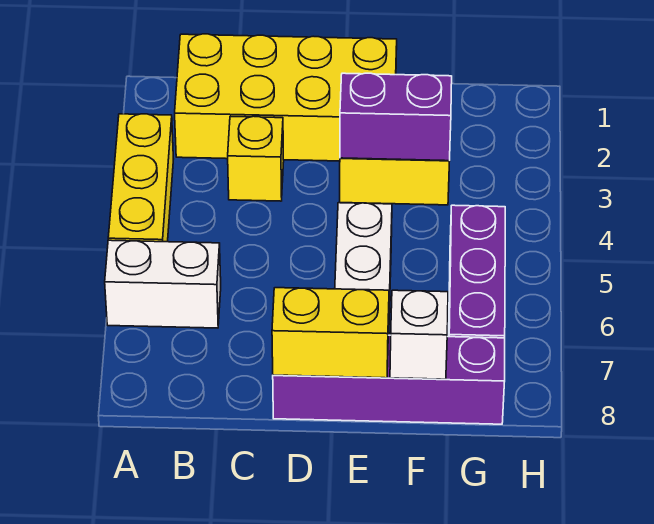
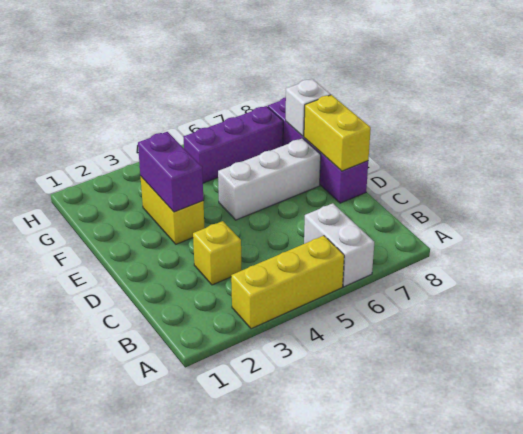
yellow 2x4 brick [175,34,397,161] -> none

